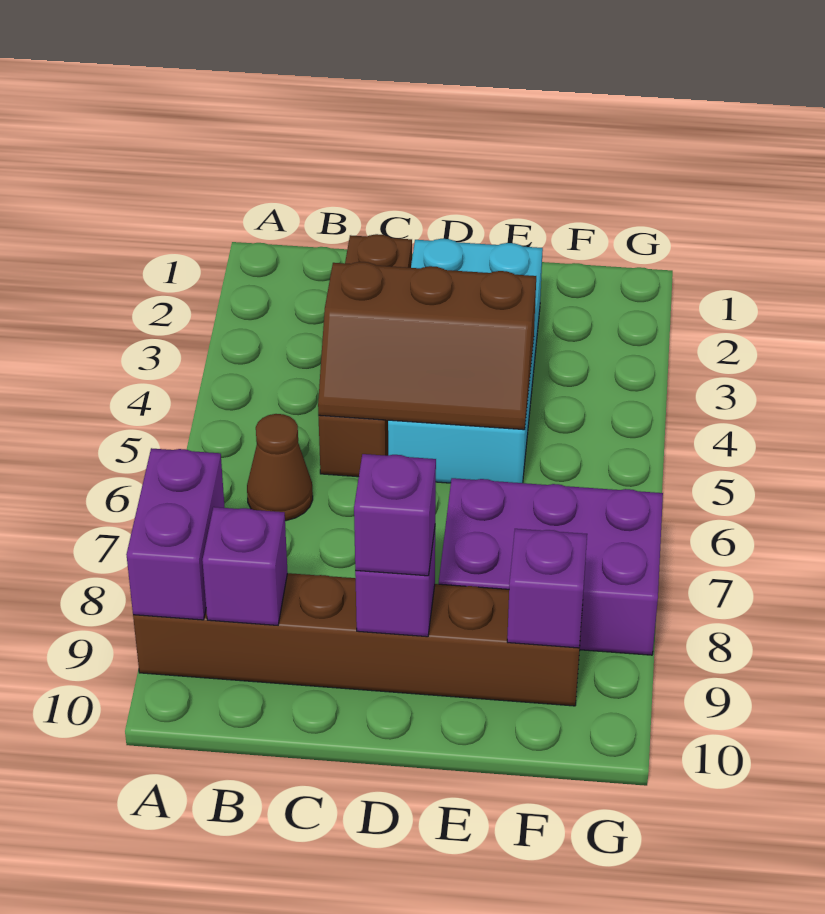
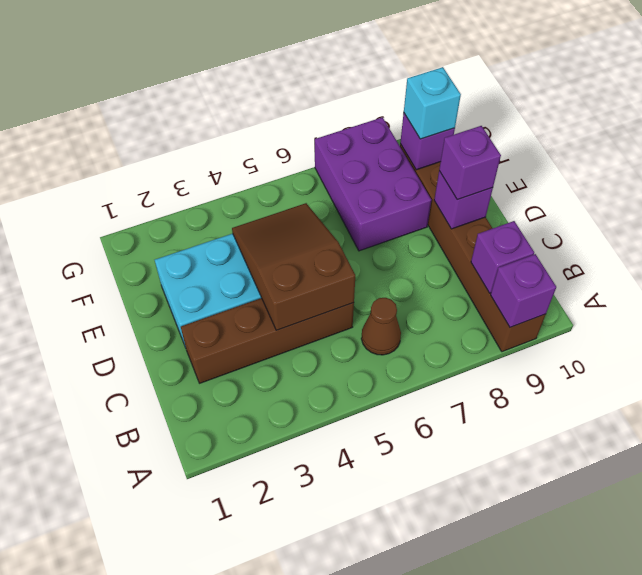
purple 1x2 brick [126,448,225,620] -> purple 1x1 brick [491,254,556,327]
brown 2x3 slope [318,262,536,430] -> brown 2x3 slope turned to [232,203,355,330]
none -> cyan 1x1 brick [404,67,461,139]

